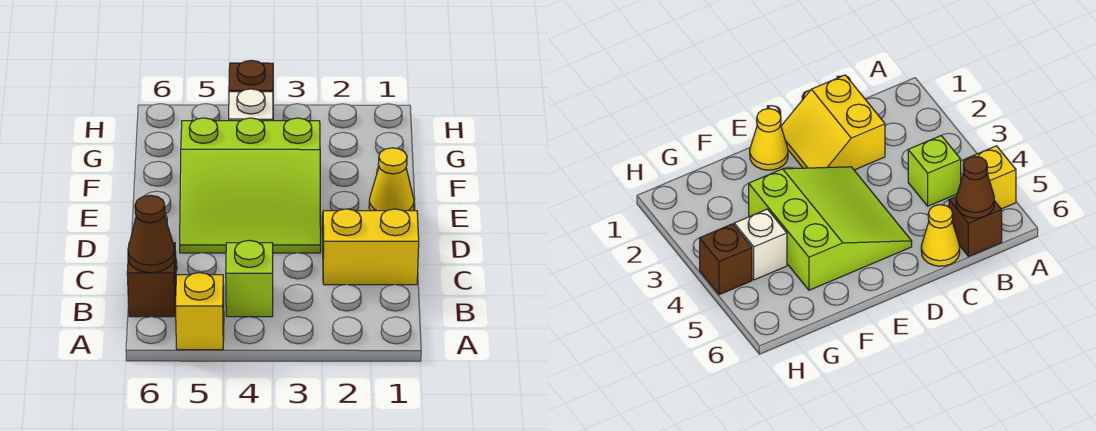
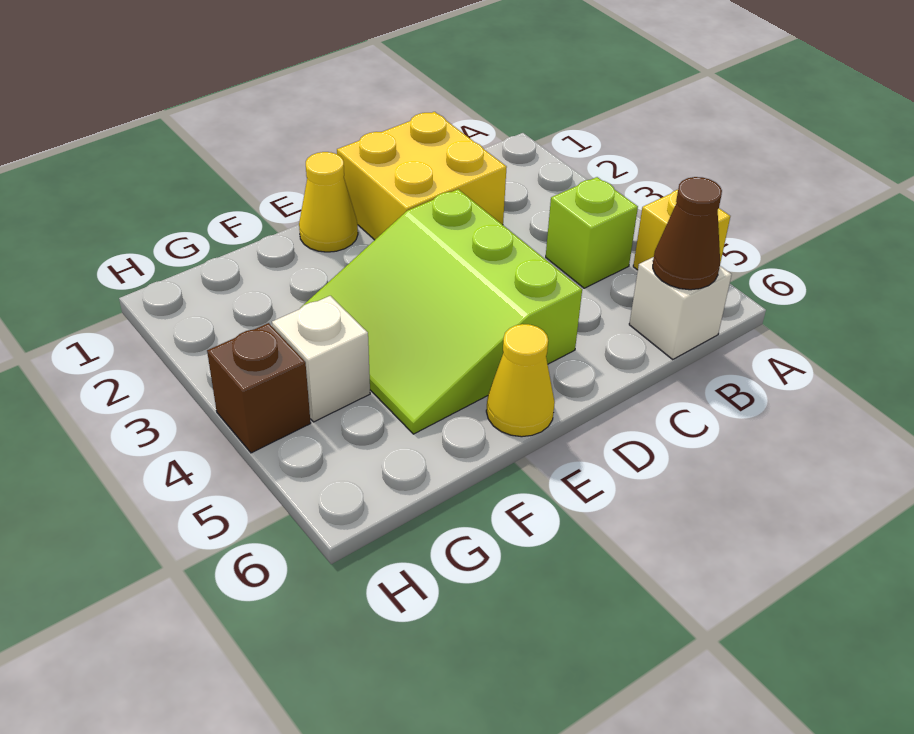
brown 1x1 brick [127,243,176,317] -> white 1x1 brick [629,257,732,359]
yellow 2x2 slope [322,209,419,285] -> yellow 2x2 brick [337,112,507,240]
yellow 1x1 cone [921,205,960,266] -> yellow 1x1 cone moved to [486,324,555,437]
lime 3x3 slope [180,118,321,253] -> lime 3x3 slope turned to [301,189,582,434]

